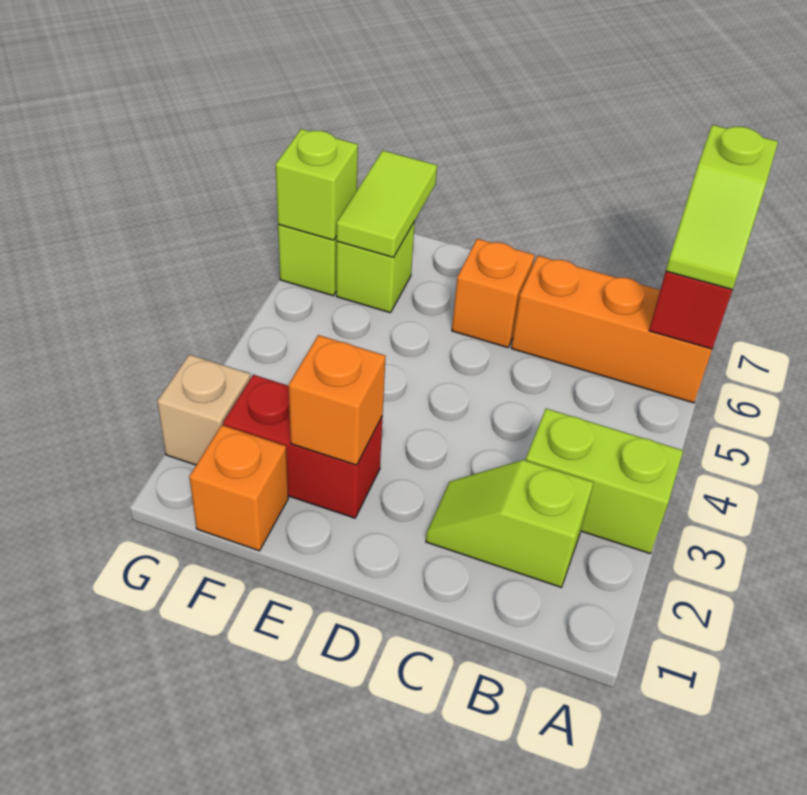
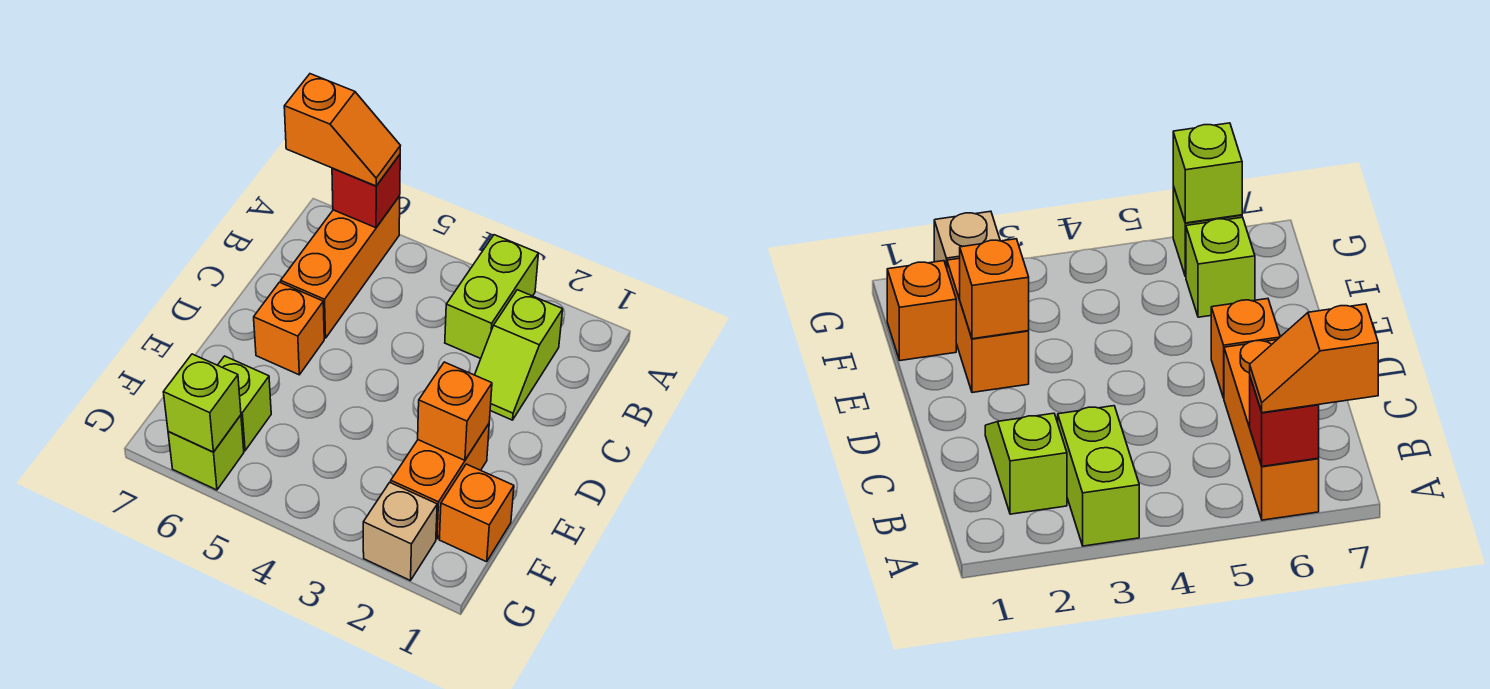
lime 1x2 slope [666,125,778,290] -> orange 1x2 slope [284,74,400,186]
red 1x2 brick [223,375,383,518] -> orange 1x2 brick [391,424,489,539]
lime 1x2 tile [337,151,437,257] -> none

